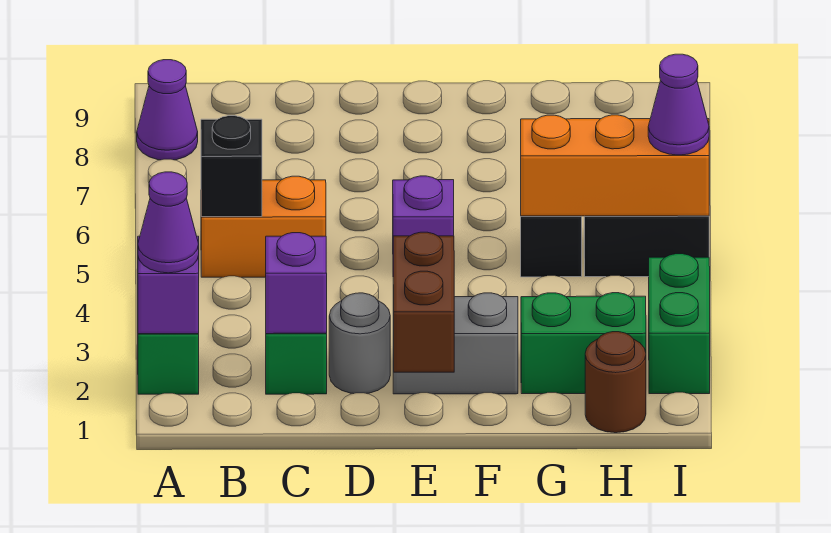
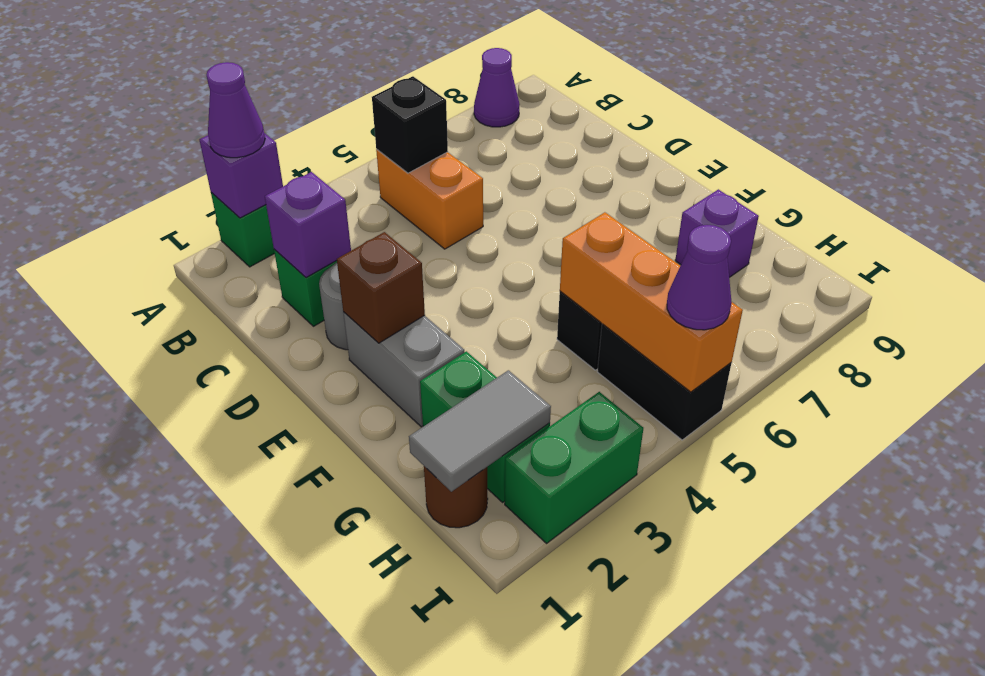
brown 1x2 brick [393,232,454,372] -> brown 1x1 brick [337,232,425,343]
purple 1x1 brick [393,176,454,236] -> purple 1x1 brick moved to [675,189,759,277]
none -> grey 1x2 tile [409,370,551,492]

